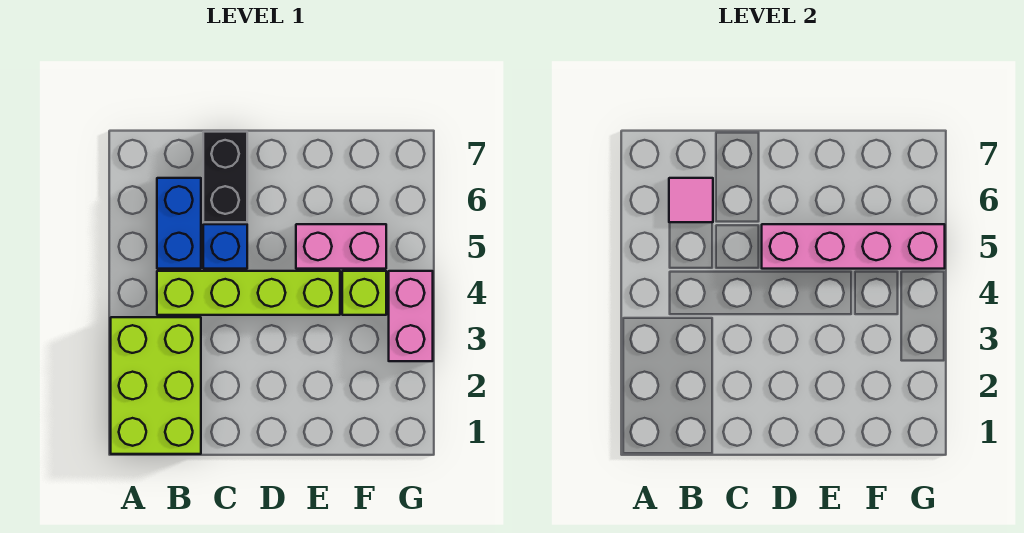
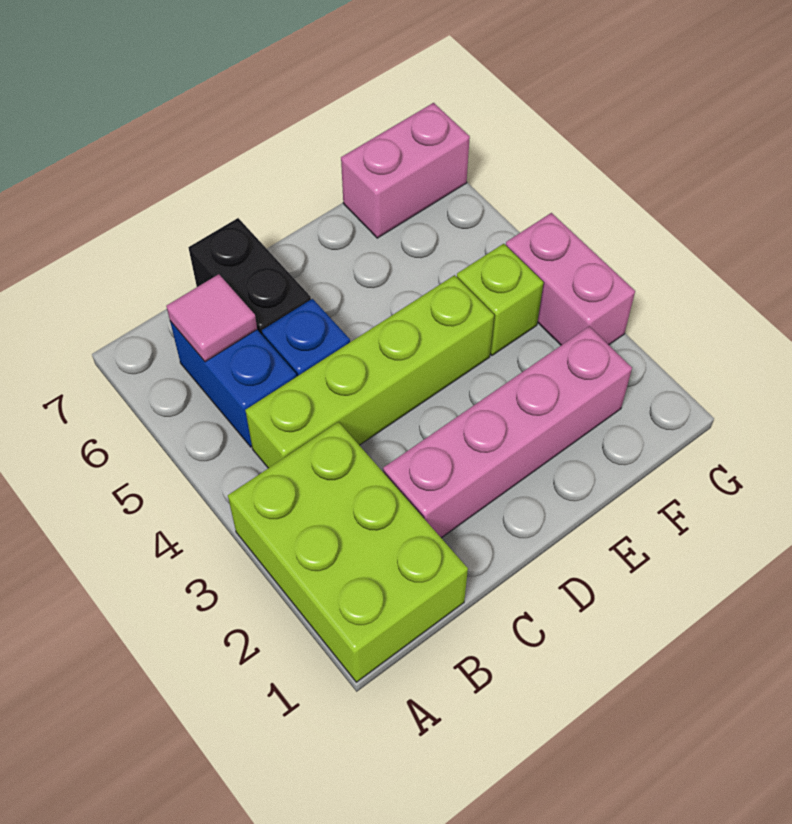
pink 1x4 brick [762,224,945,269] -> pink 1x4 brick moved to [383,326,632,538]
pink 1x2 brick [296,224,386,269] -> pink 1x2 brick moved to [341,103,470,238]

